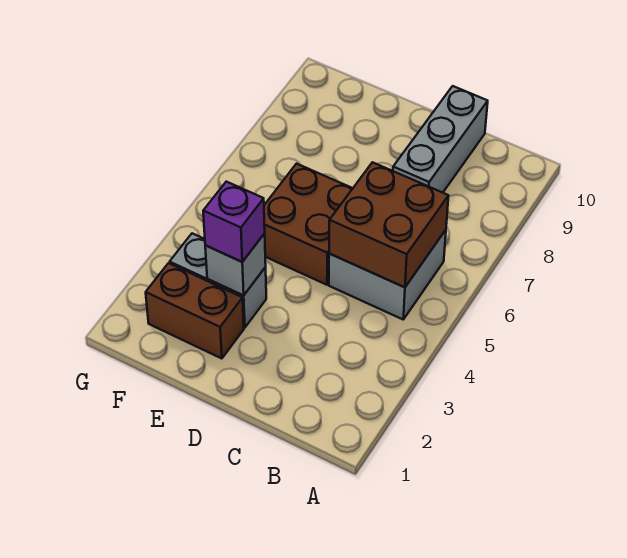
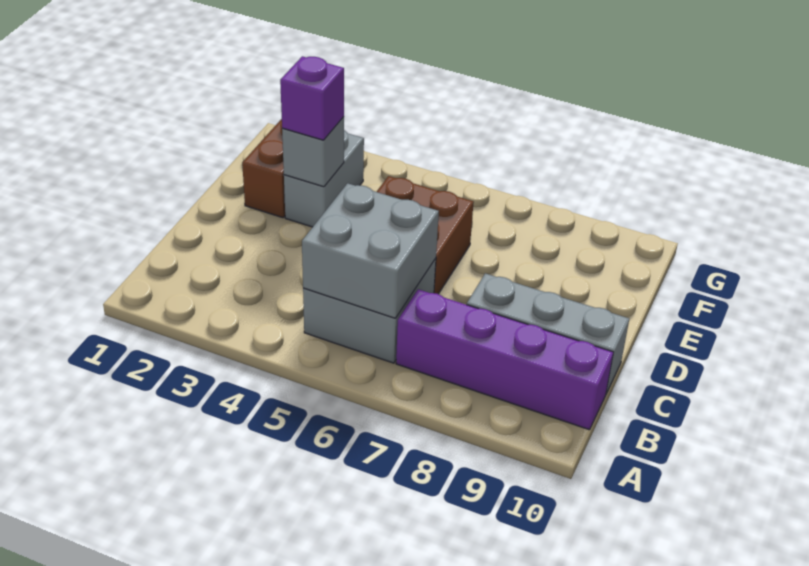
brown 2x2 brick [329,162,448,287] -> grey 2x2 brick [302,183,439,318]
none -> purple 1x4 brick [396,289,613,430]

